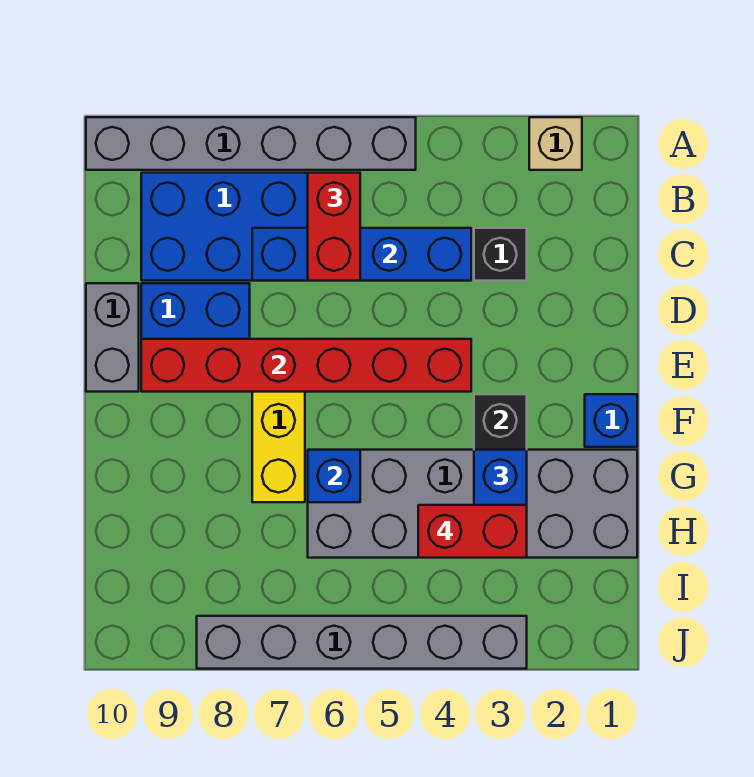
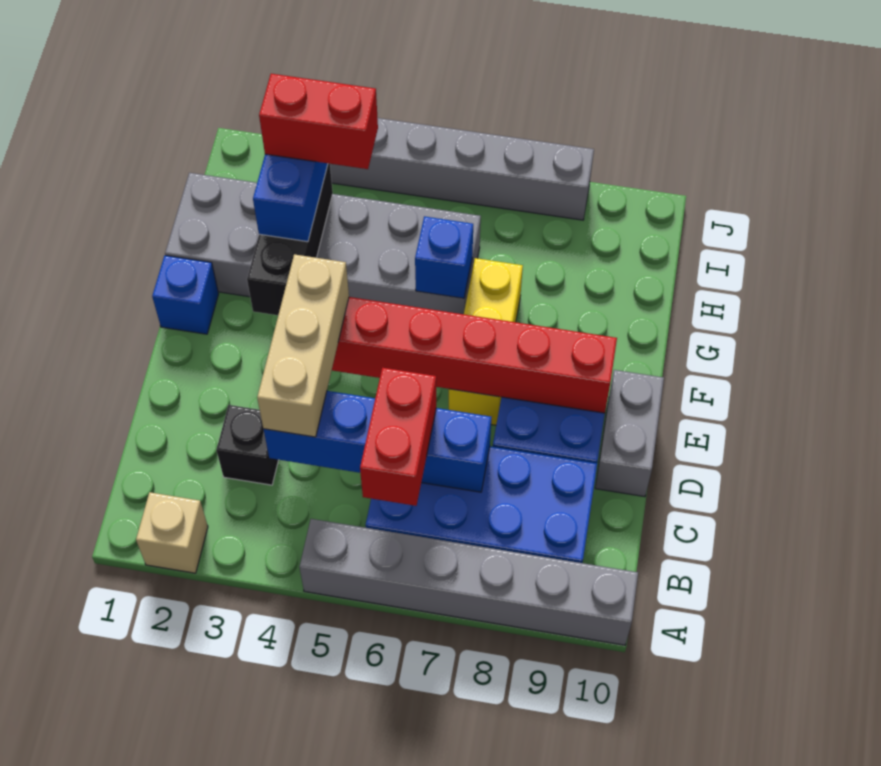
none -> tan 1x3 brick [257,254,349,437]

